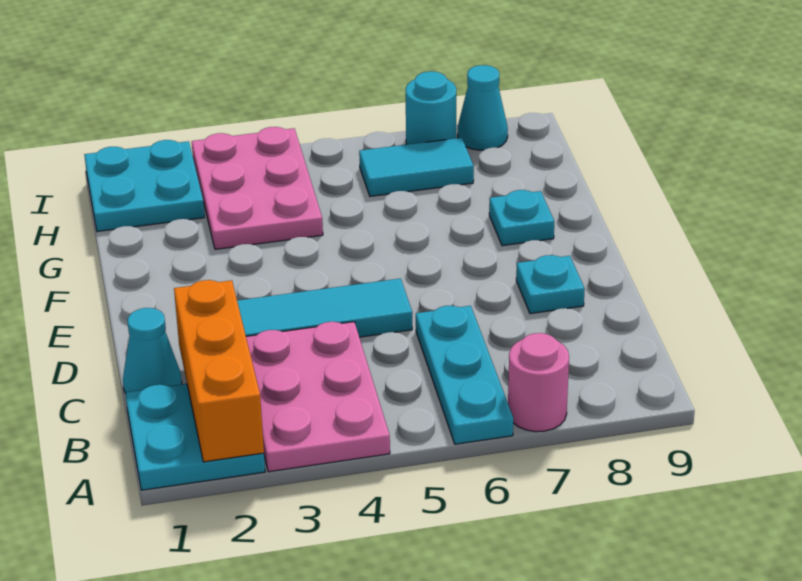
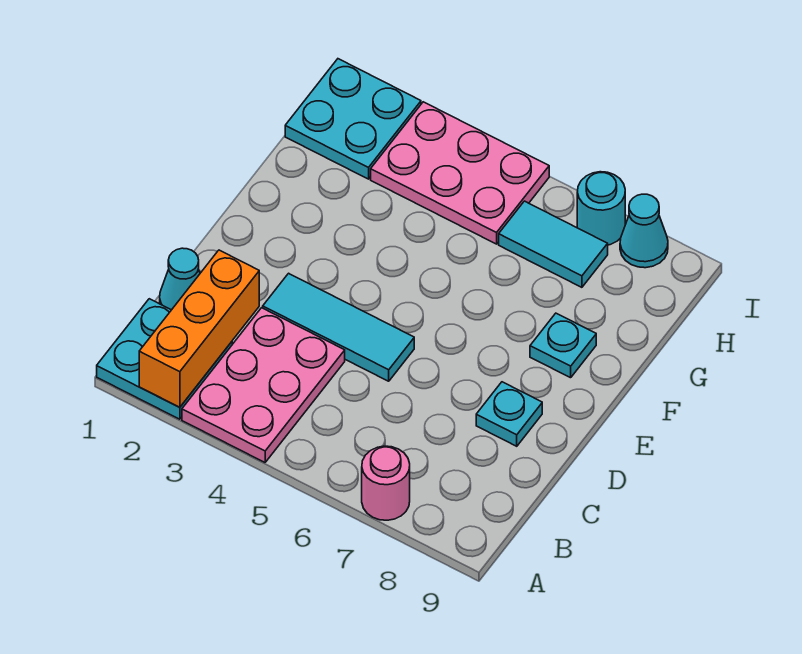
cyan 1x3 plate [416,306,513,444] -> none
pink 2x3 plate [192,127,323,249] -> pink 2x3 plate turned to [371,102,549,244]

